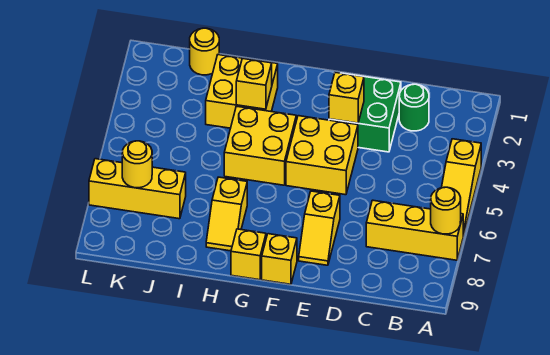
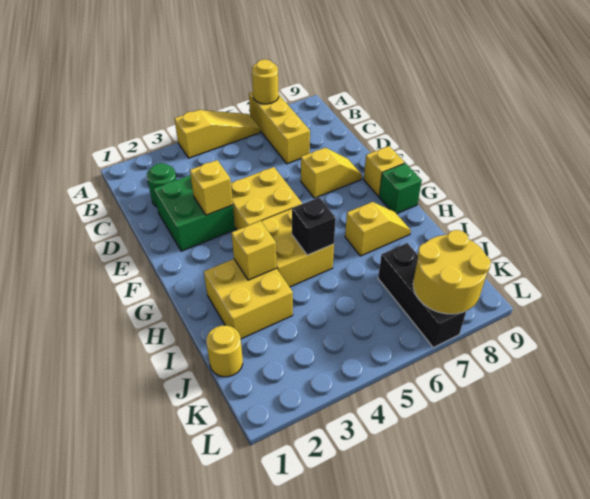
yellow 1x1 brick [231,229,266,280] -> green 1x1 brick [379,163,422,214]
none -> black 1x1 brick [292,197,336,255]
yellow 1x3 brick [89,159,186,219] -> black 1x3 brick [378,243,466,347]
yellow 1x1 round brick [122,141,152,188] -> yellow 2x2 round brick [413,230,491,314]

